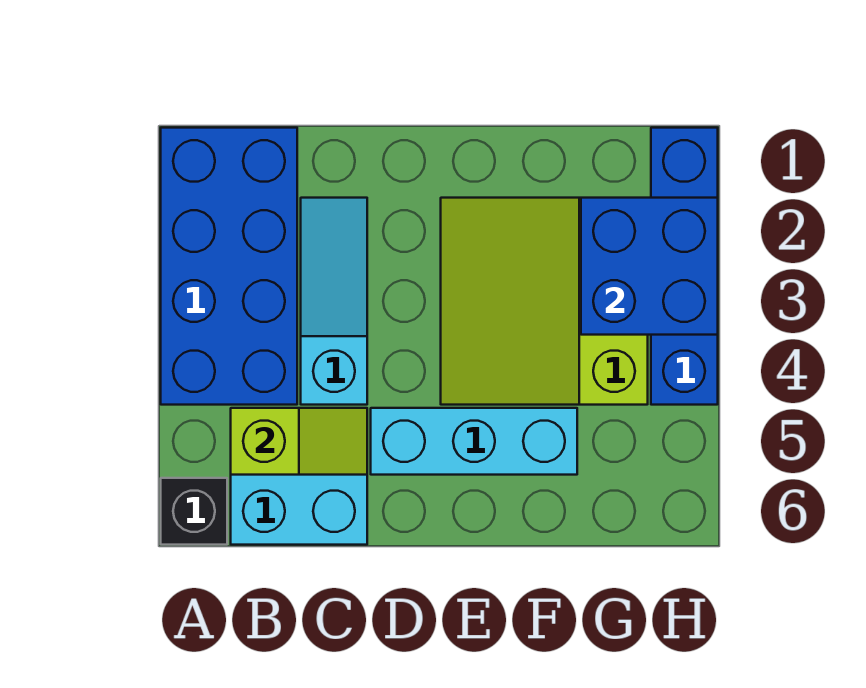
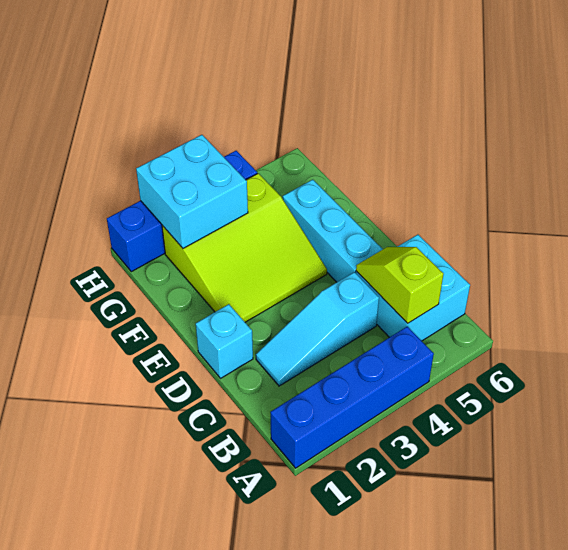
blue 2x4 brick [161,128,297,405] -> blue 1x4 brick [270,326,434,468]
black 1x1 brick [161,478,227,545] -> none
none -> cyan 1x1 brick [196,304,253,378]
blue 2x2 brick [581,198,718,335] -> cyan 2x2 brick [136,135,248,248]

